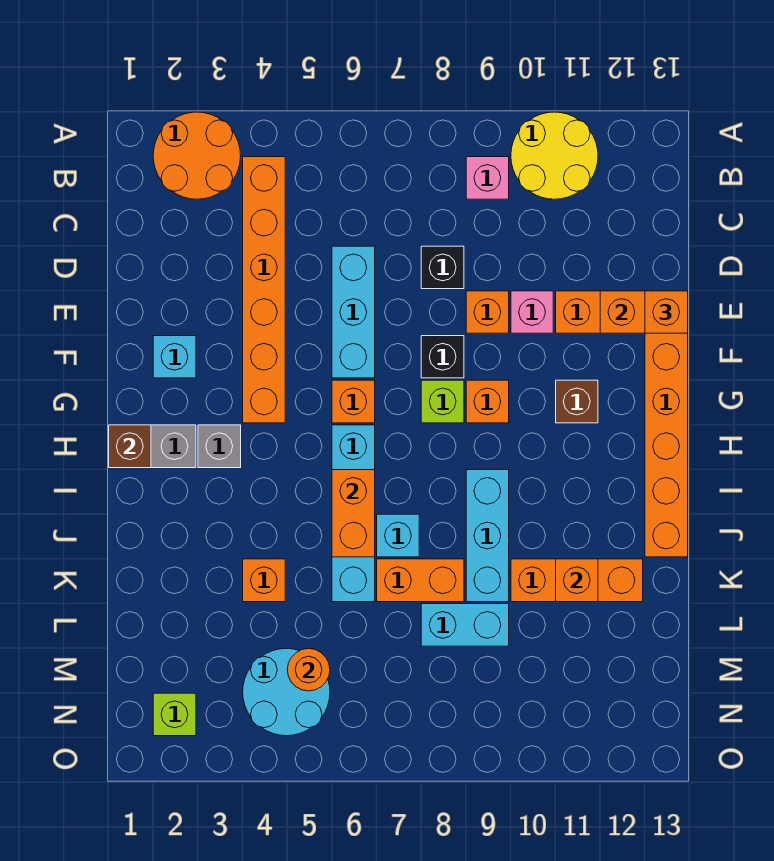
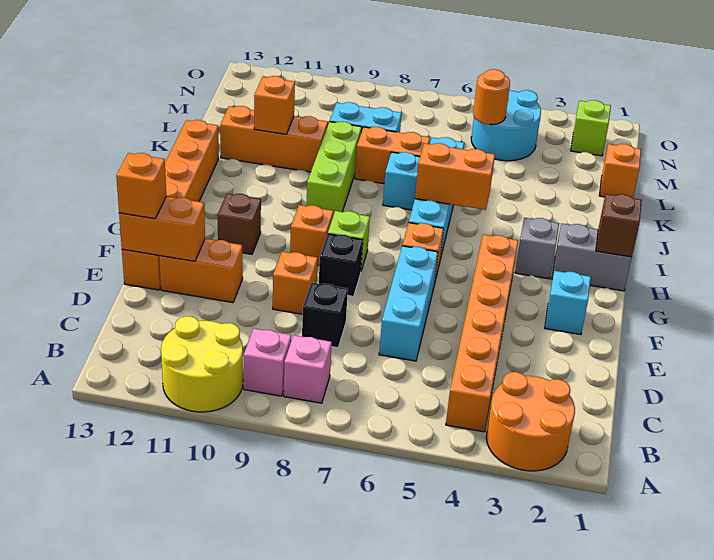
pink 1x1 brick [511,291,553,333] -> pink 1x1 brick moved to [284,335,332,403]
orange 1x2 brick [332,470,375,557] -> orange 1x2 brick turned to [415,143,495,210]
cyan 1x3 brick [466,470,509,602] -> lime 1x3 brick [306,122,362,216]
orange 1x1 brick [243,559,285,602] -> orange 1x1 brick moved to [599,144,641,198]

